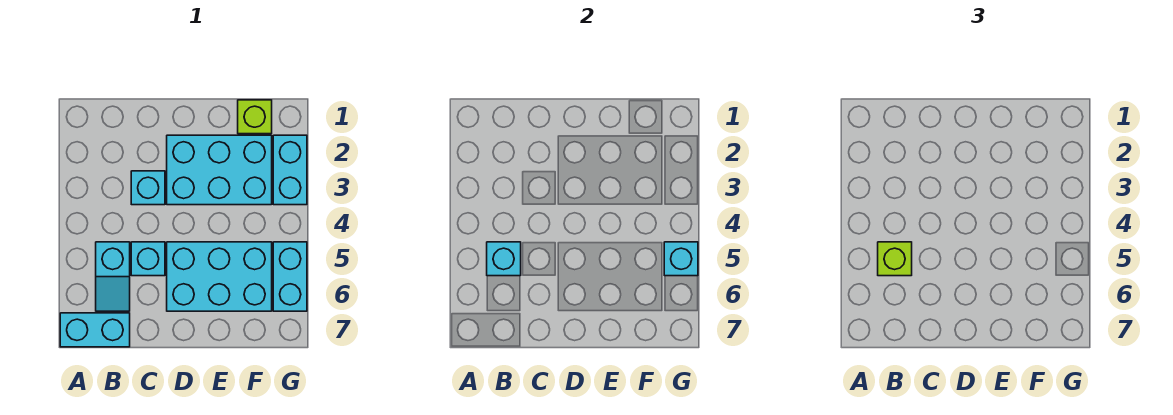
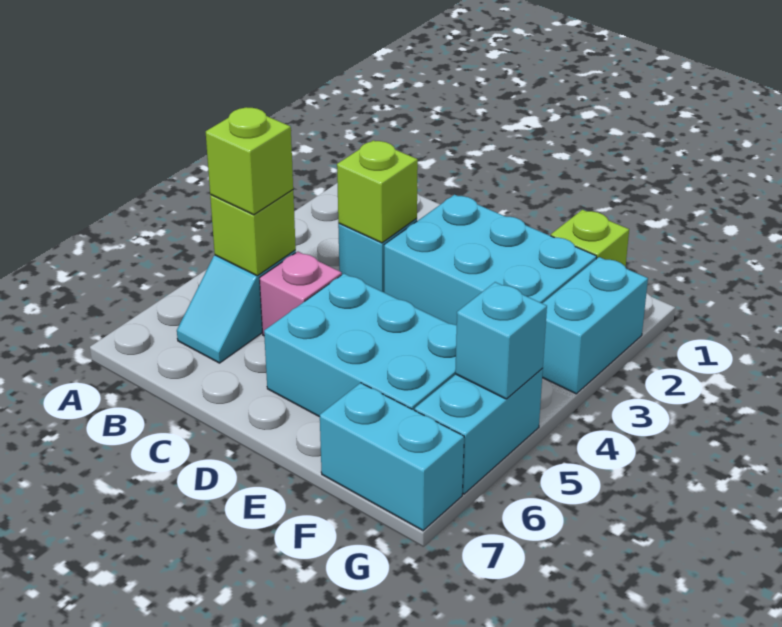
cyan 1x2 brick [60,313,130,347] -> cyan 1x2 brick moved to [320,383,464,531]
cyan 1x1 brick [487,242,521,276] -> lime 1x1 brick [210,190,296,276]
none -> lime 1x1 brick [337,140,418,243]
cyan 1x1 brick [131,242,165,276] -> pink 1x1 brick [260,252,342,336]

